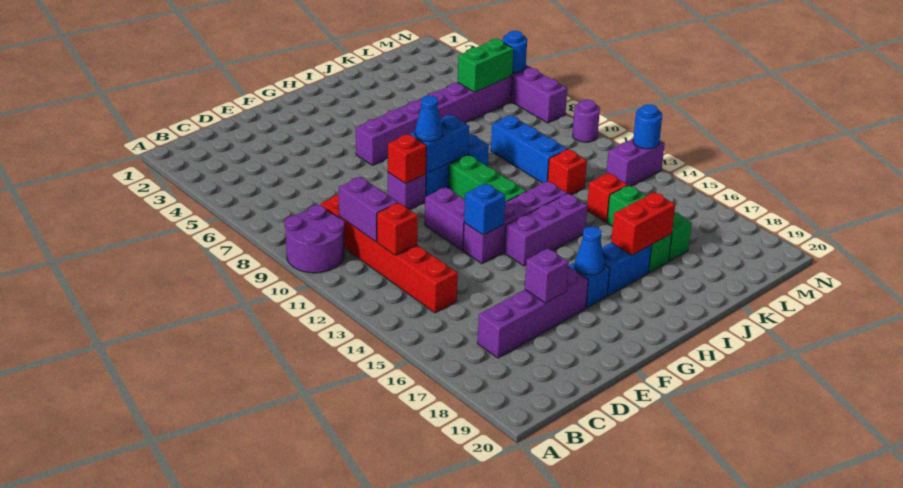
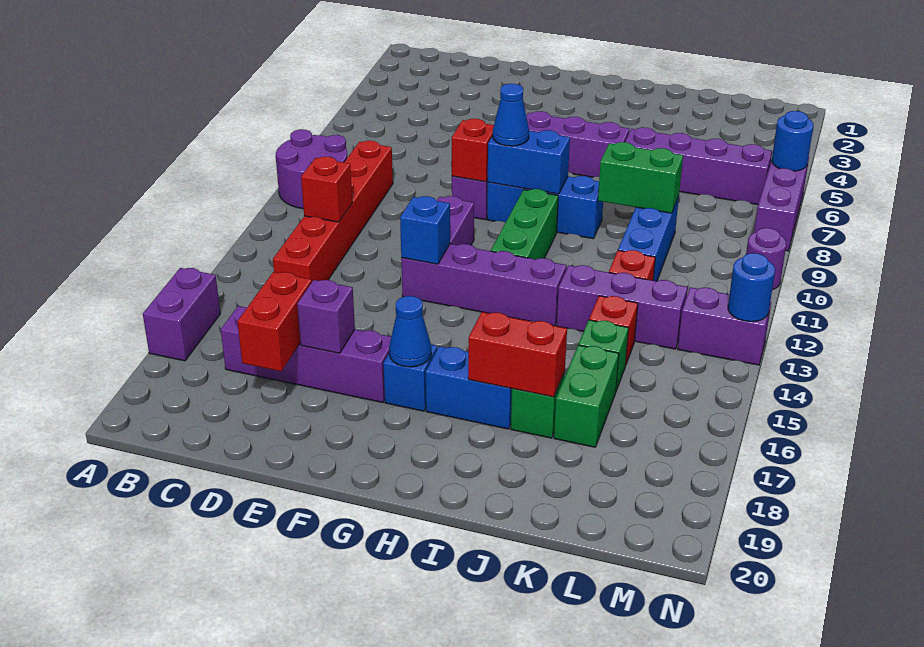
purple 1x2 brick [339,177,398,242] -> purple 1x2 brick moved to [143,268,220,361]
none -> red 1x2 brick [237,272,312,371]
purple 1x3 brick [505,194,587,266] -> purple 1x3 brick moved to [557,265,688,349]
green 1x2 brick [458,39,514,92] -> green 1x2 brick moved to [598,142,683,213]

